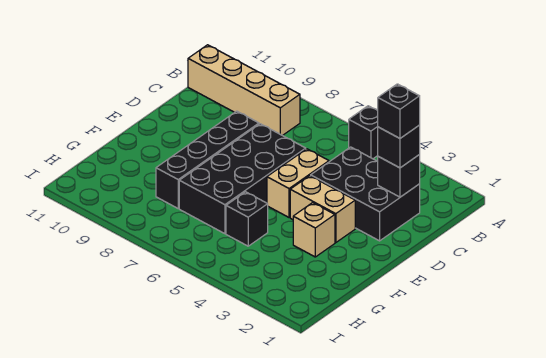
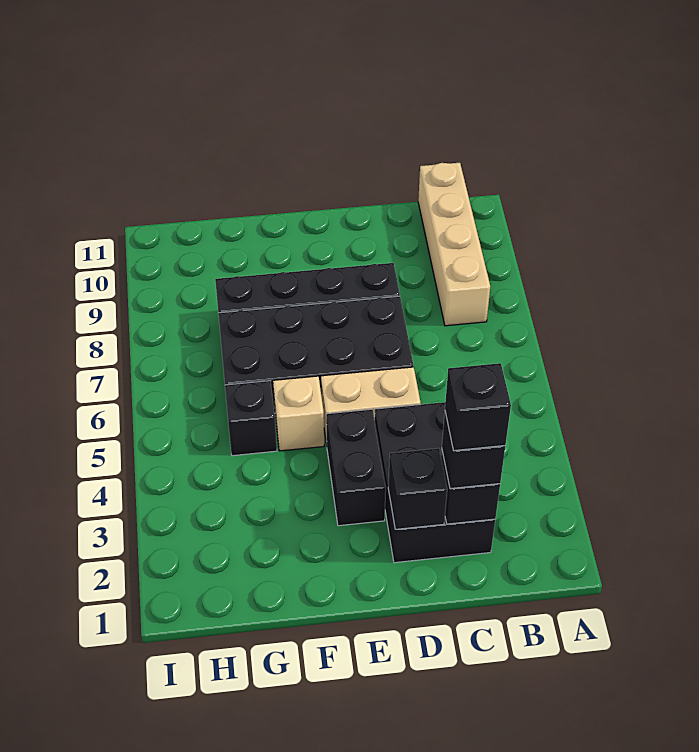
black 1x1 brick [349,106,378,159] -> black 1x1 brick moved to [388,448,447,529]
tan 1x2 brick [290,176,355,243] -> black 1x2 brick [326,409,386,526]
tan 1x1 brick [293,203,335,257] -> tan 1x1 brick moved to [273,376,324,451]

